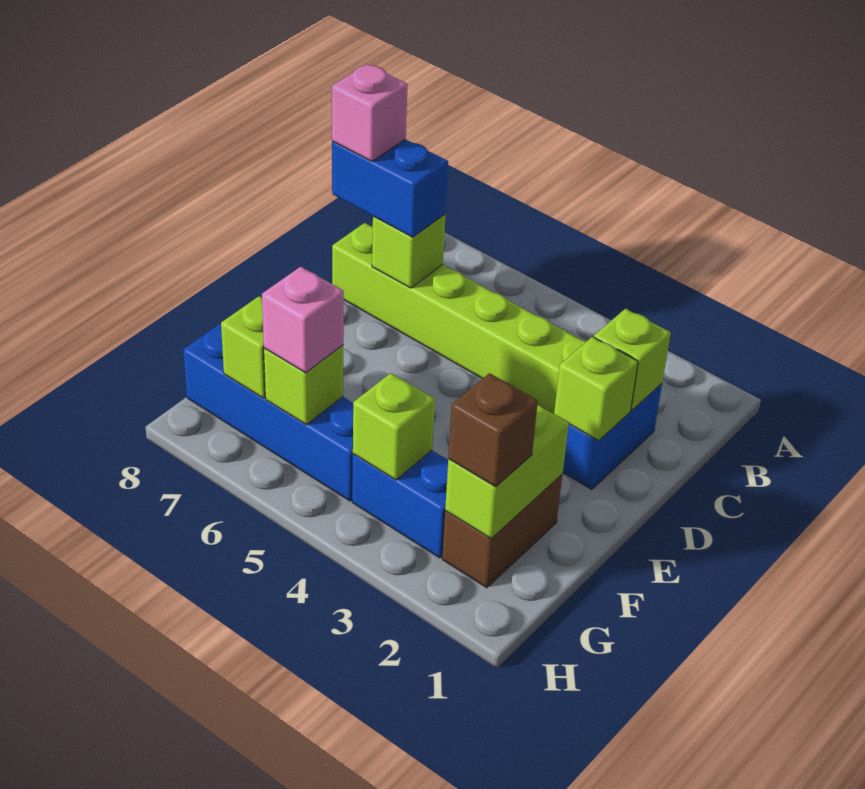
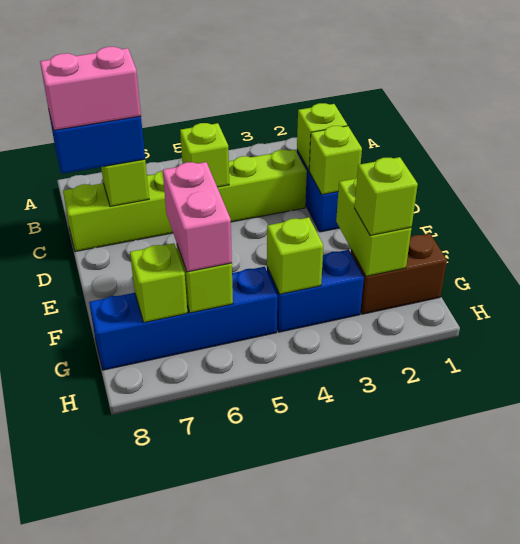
none -> lime 1x1 brick [180,123,229,187]
pink 1x1 brick [332,64,408,161] -> pink 1x2 brick [40,47,141,130]
brown 1x2 brick [442,475,562,588] -> brown 1x2 brick turned to [351,233,447,314]
brown 1x1 brick [448,373,538,487] -> lime 1x1 brick [355,157,418,236]
pink 1x1 brick [262,267,344,373] -> pink 1x2 brick [163,162,232,272]

